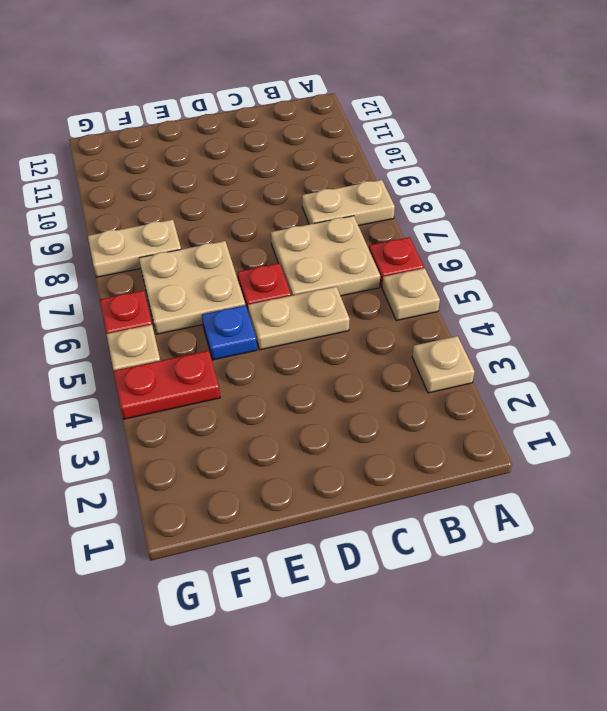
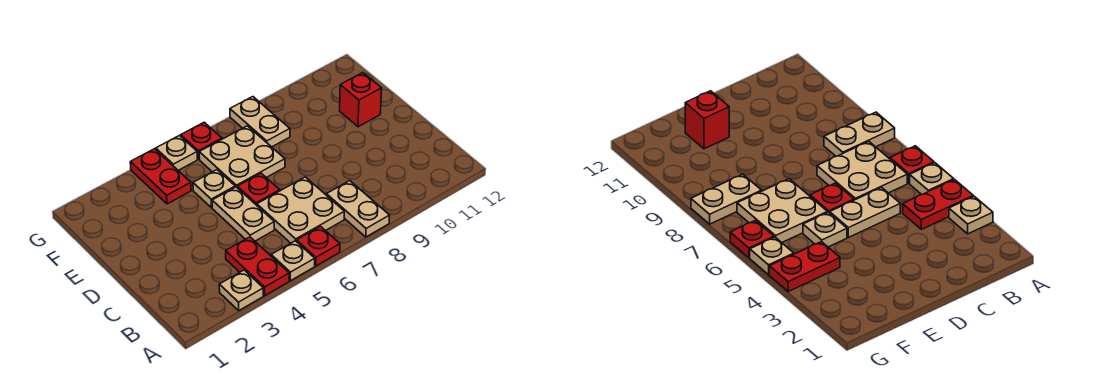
none -> red 1x2 plate [226,237,289,295]
blue 1x1 plate [202,305,257,360] -> tan 1x1 plate [193,170,235,208]
none -> red 1x1 brick [340,73,382,127]

